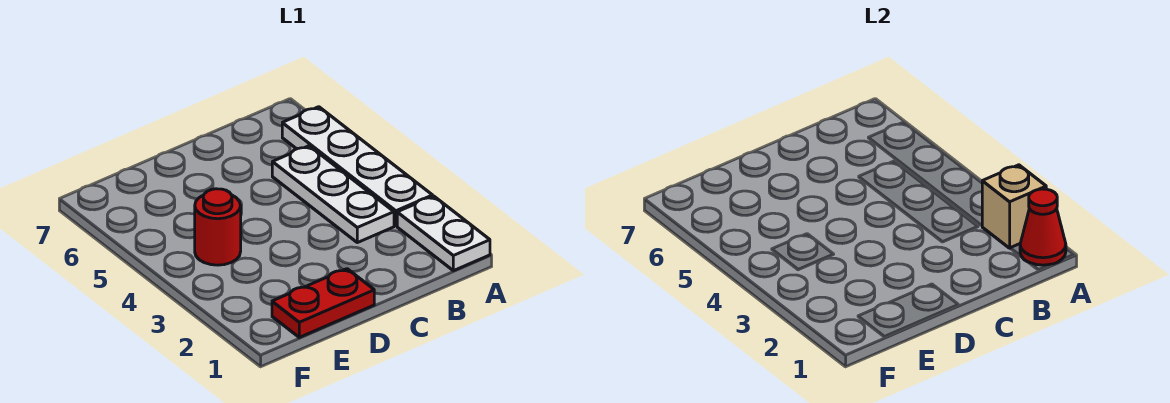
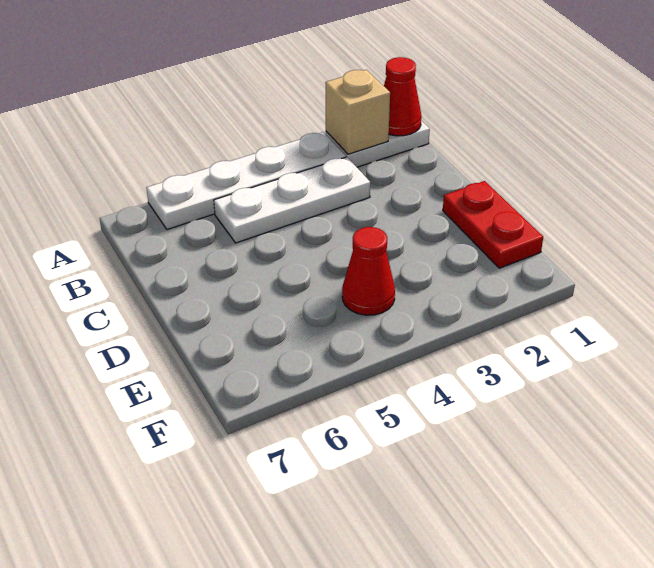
red 1x1 round brick [195,189,241,265] -> red 1x1 cone [342,227,395,315]

